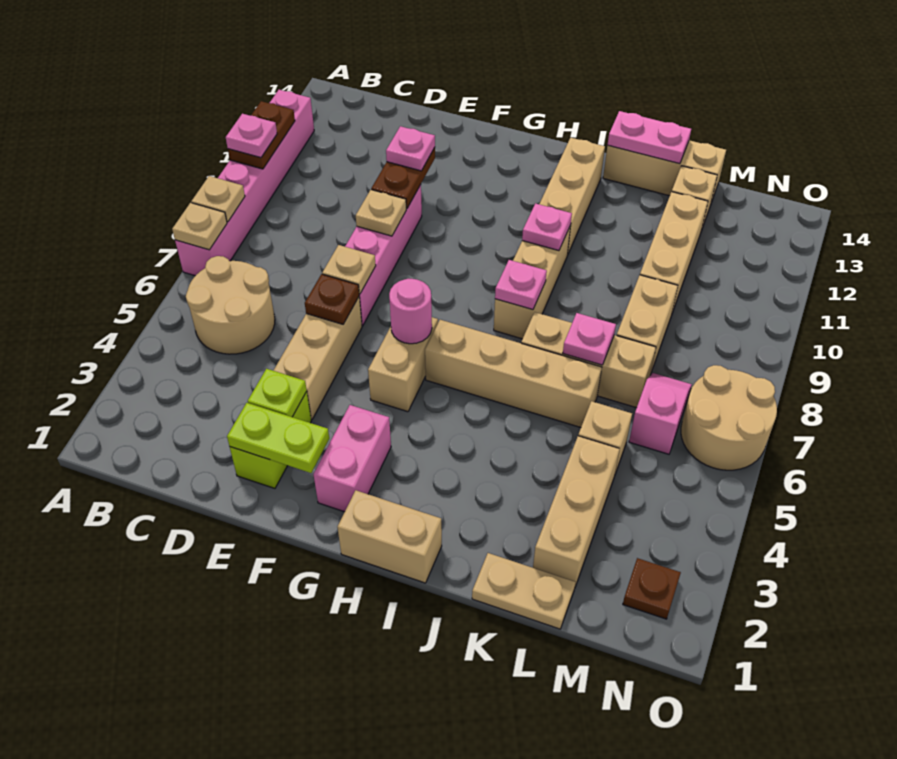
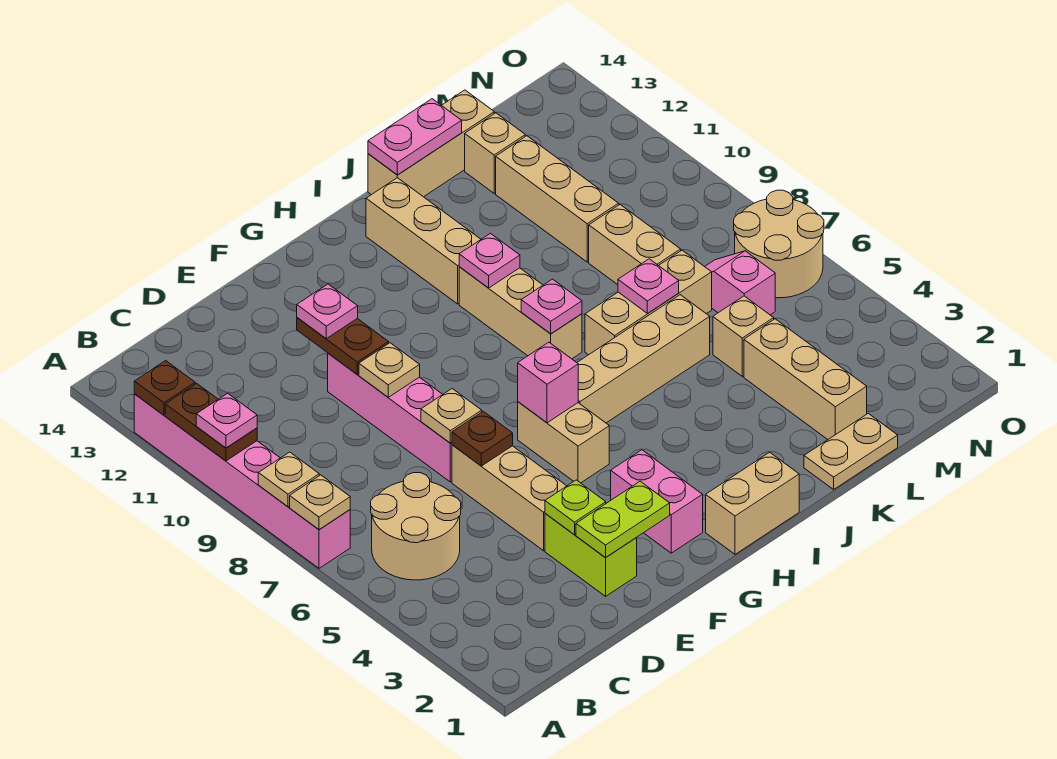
pink 1x1 round brick [389,279,432,344] -> pink 1x1 brick [518,342,578,423]
brown 1x1 plate [623,558,681,619] -> brown 1x1 plate moved to [134,361,195,415]

